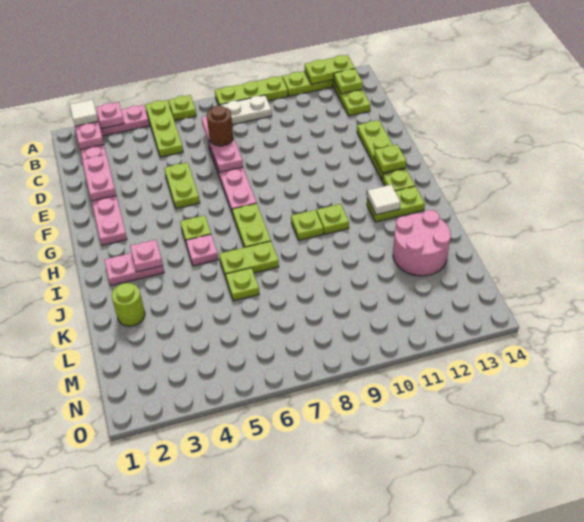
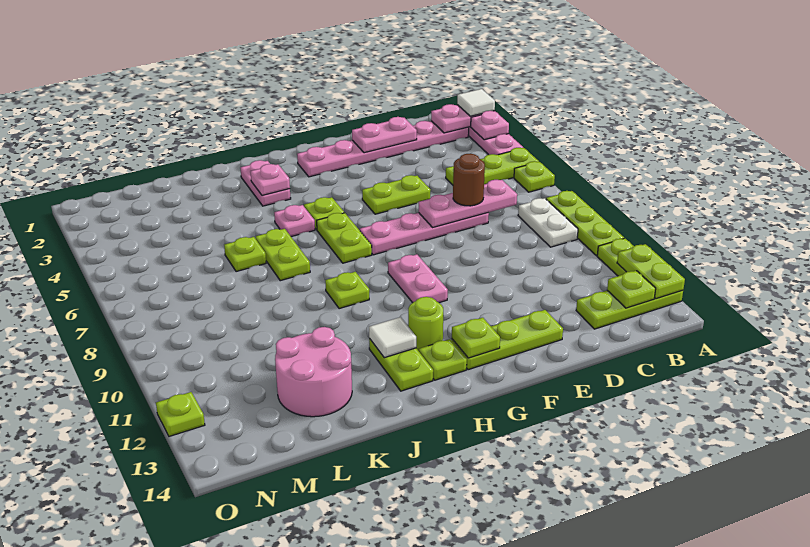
none -> pink 1x2 plate [388,254,448,303]
lime 1x2 plate [232,203,271,247] -> lime 1x2 plate turned to [317,213,372,263]
lime 1x1 plate [317,204,349,234] -> lime 1x1 plate moved to [156,392,205,436]
lime 1x1 round brick [112,283,145,326] -> lime 1x1 round brick moved to [408,297,443,351]

